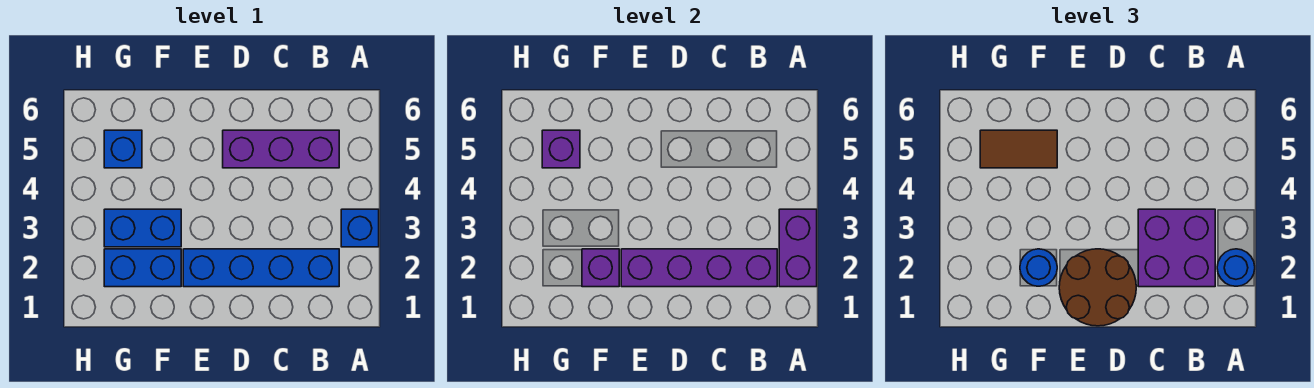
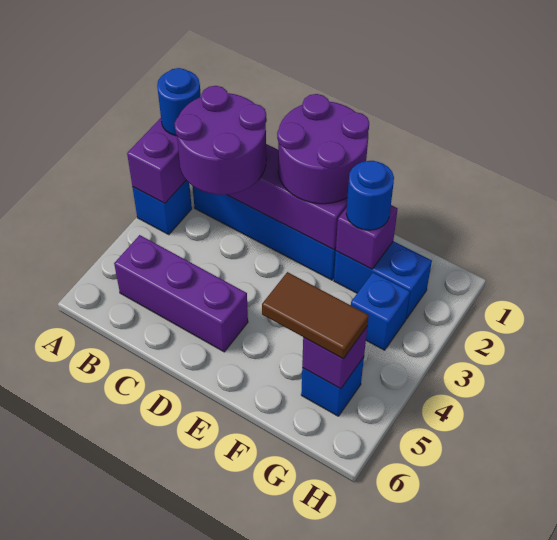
purple 2x2 brick [1138,209,1215,287] -> purple 2x2 round brick [174,86,267,195]
brown 2x2 round brick [1059,249,1136,326] -> purple 2x2 round brick [277,94,369,204]
blue 1x2 brick [104,209,181,247] -> blue 1x1 brick [351,272,410,350]

